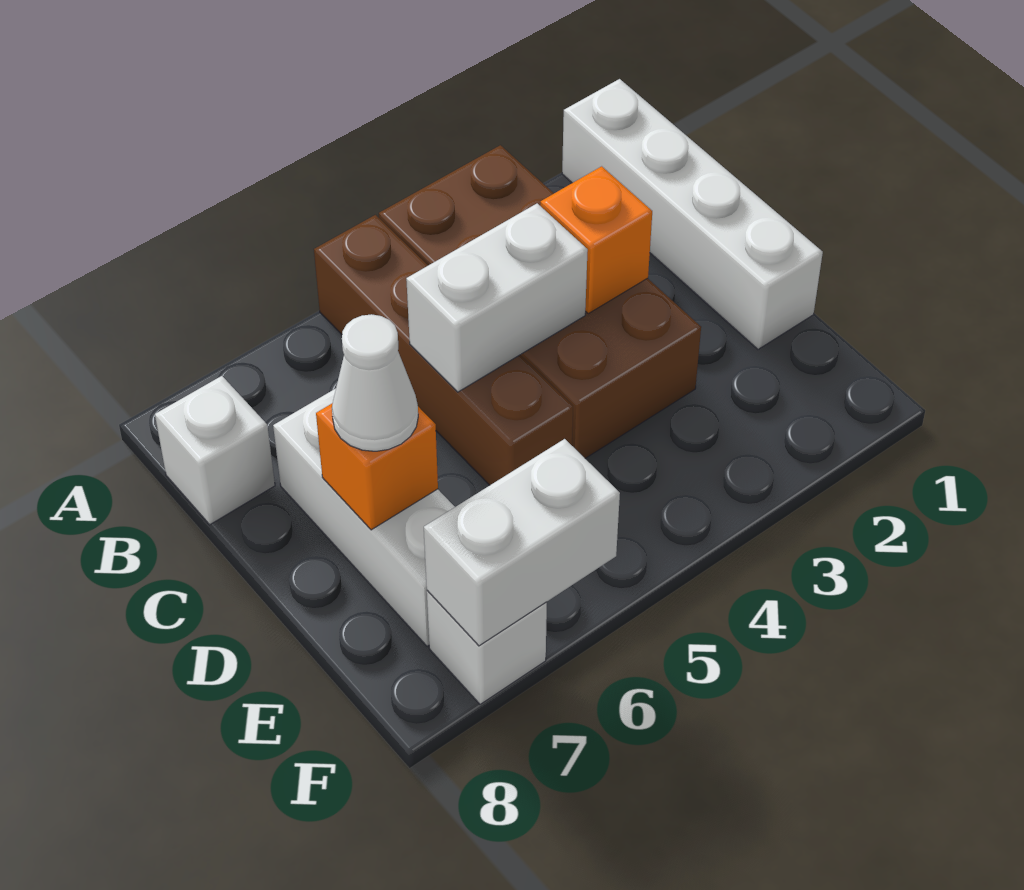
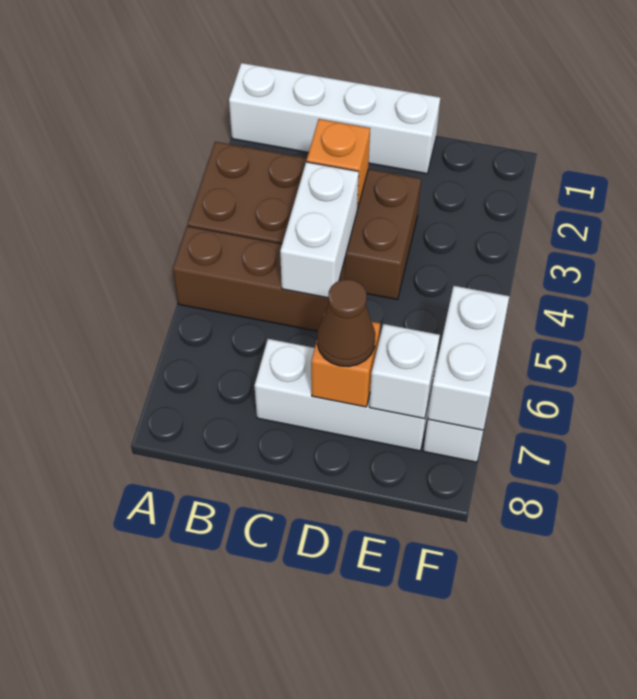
brown 1x4 brick [314,215,573,485] -> brown 1x3 brick [173,226,346,331]
white 1x1 brick [155,376,275,525] -> white 1x1 brick moved to [369,324,440,419]
white 1x1 cone [332,314,418,451] -> brown 1x1 cone [317,279,375,367]

